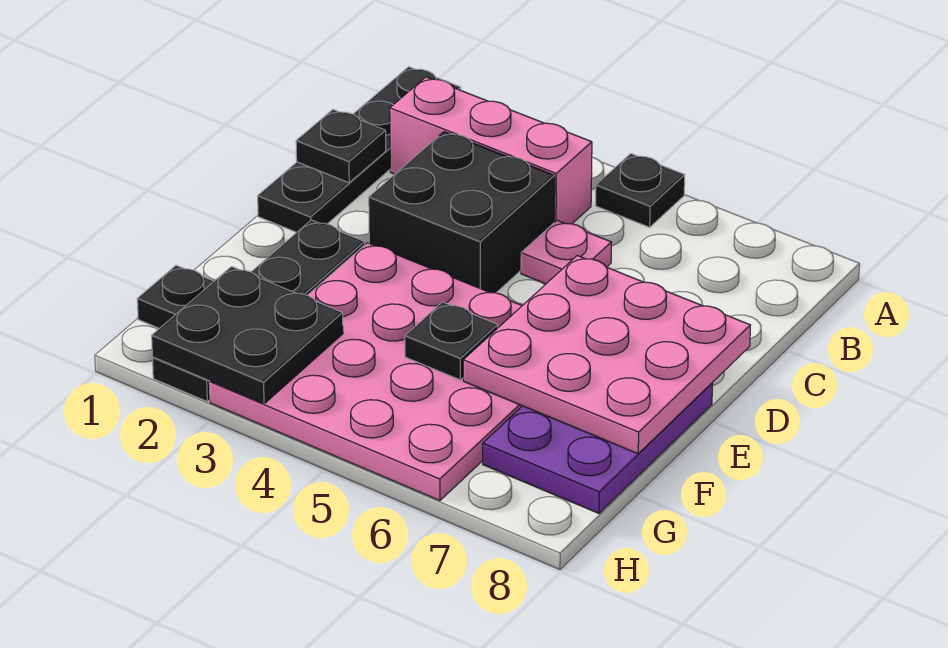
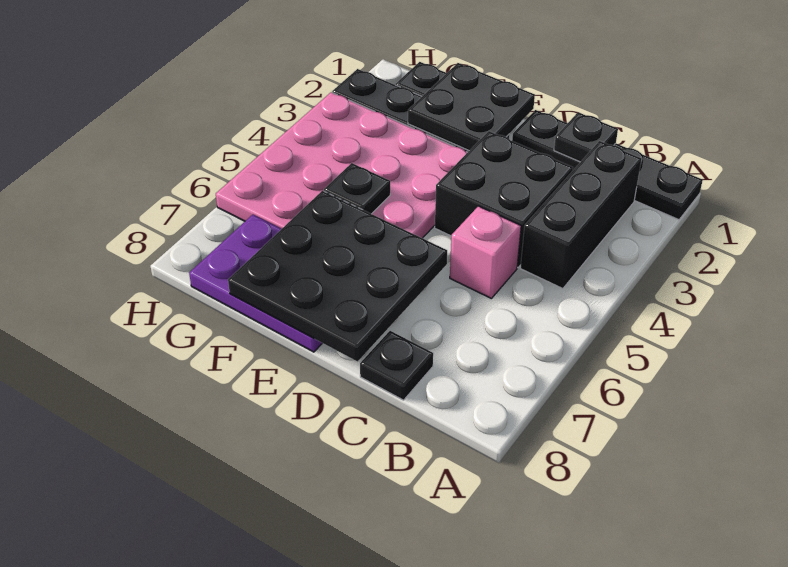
black 1x1 plate [596,154,685,227] -> black 1x1 plate moved to [360,331,433,400]
pink 1x3 brick [390,77,592,224] -> black 1x3 brick [520,141,641,289]
pink 1x1 plate [521,220,612,284] -> pink 1x1 brick [450,206,521,299]
pink 3x3 plate [463,256,750,454] -> black 3x3 plate [228,191,447,361]
black 2x2 plate [152,267,343,404] -> black 2x2 plate moved to [408,63,535,151]

